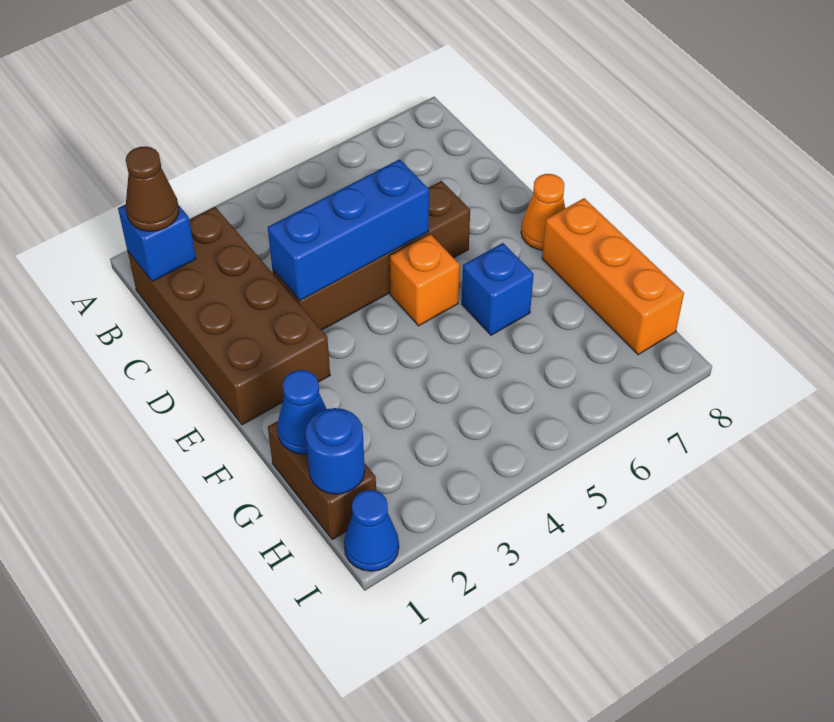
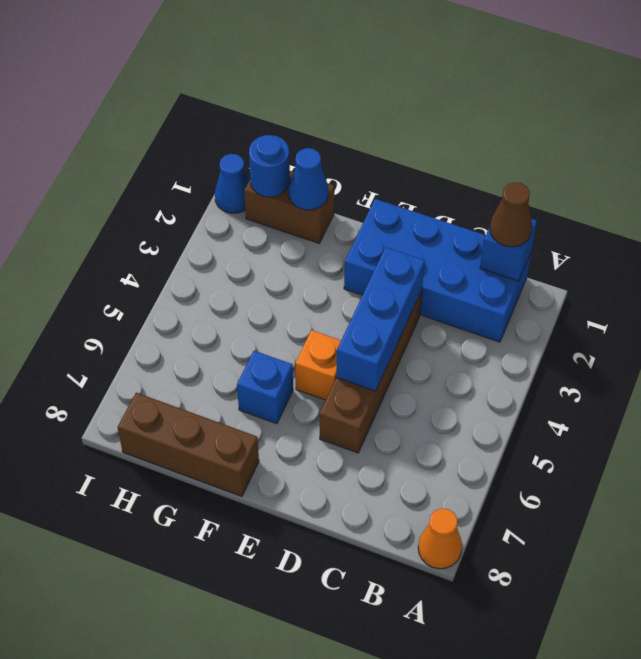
brown 2x4 brick [128,207,330,425] -> blue 2x4 brick [344,199,531,342]
orange 1x1 cone [521,174,565,250] -> orange 1x1 cone moved to [418,508,462,569]
orange 1x3 brick [542,198,684,355] -> brown 1x3 brick [118,393,259,496]

